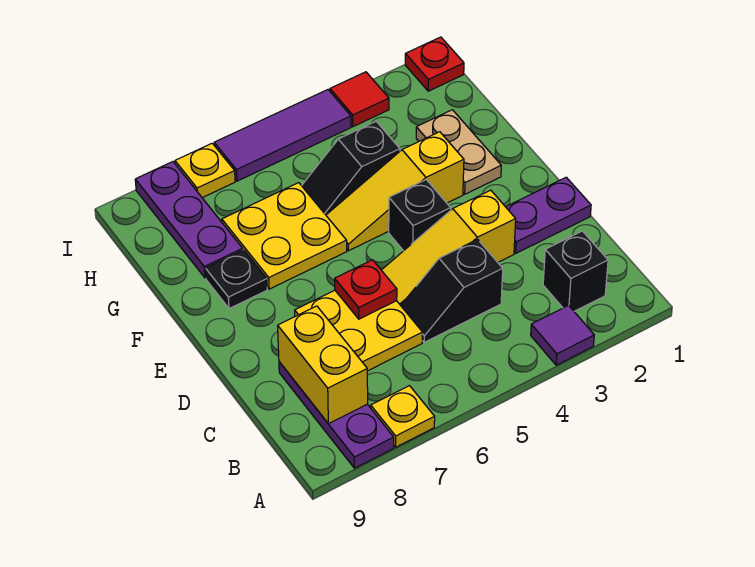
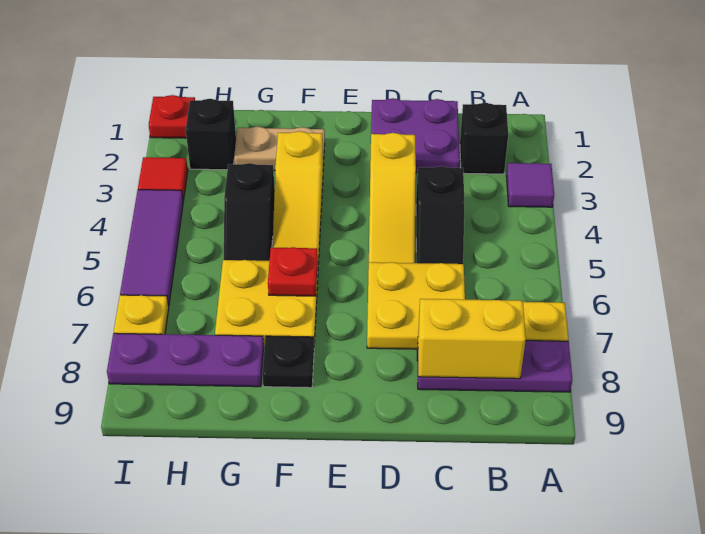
purple 1x2 plate [506,177,591,253] -> purple 2x2 plate [371,98,460,173]
red 1x1 plate [335,260,397,319] -> red 1x1 plate moved to [268,247,318,296]
black 1x1 brick [389,180,451,251] -> black 1x1 brick moved to [186,99,236,170]

